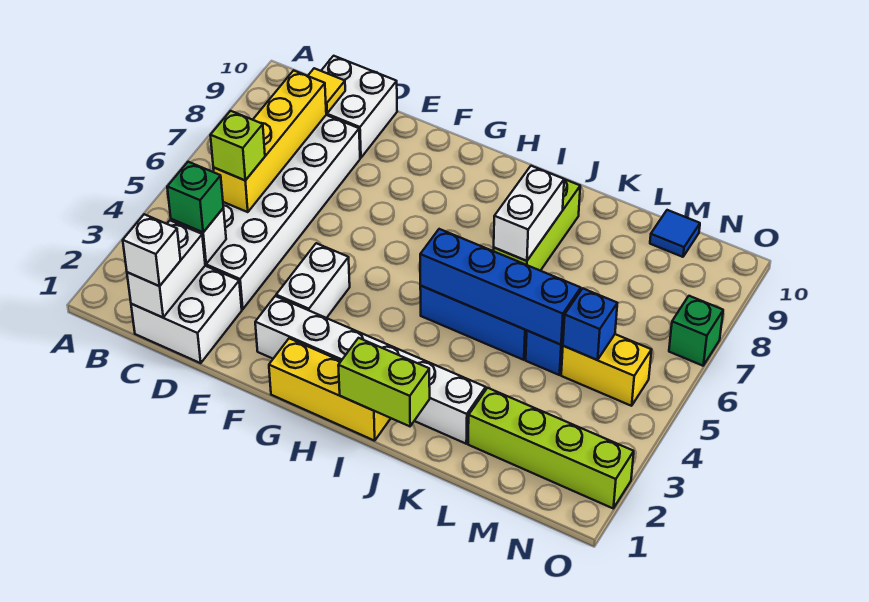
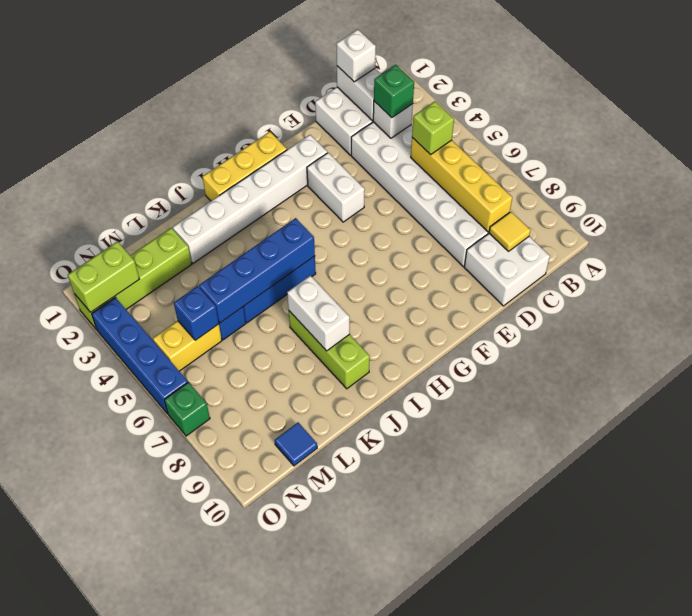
lime 1x2 brick [338,338,430,426] -> lime 1x2 brick moved to [68,242,139,312]
none -> blue 1x4 brick [92,298,188,414]

